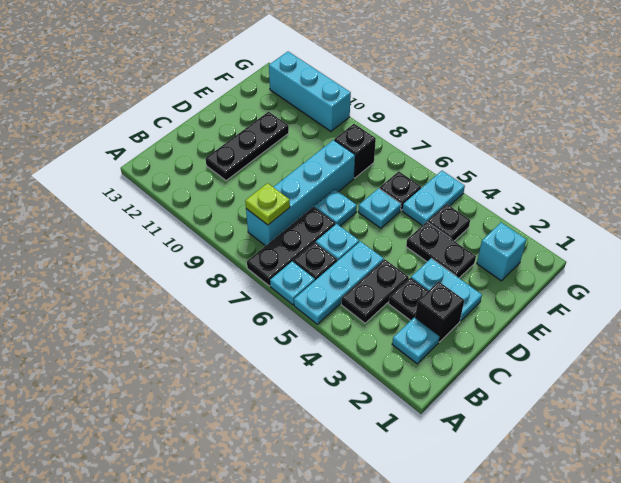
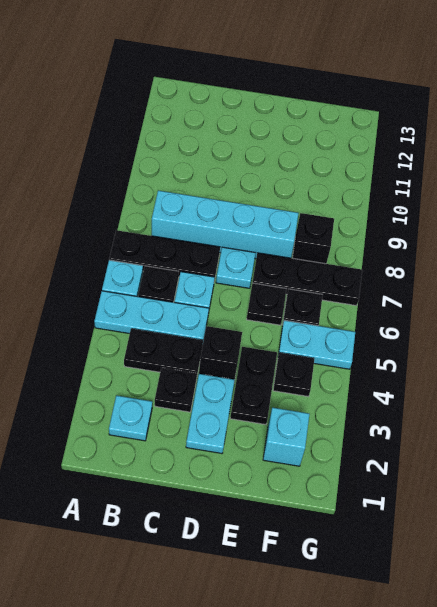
lime 1x1 plate [245,183,290,225] -> none
black 1x1 brick [415,281,464,342] -> black 1x1 brick moved to [199,326,242,380]
black 1x3 plate [205,112,289,181] -> black 1x3 plate moved to [252,253,362,306]
cyan 1x1 plate [358,188,401,228] -> black 1x1 plate [247,283,287,325]
cyan 1x3 brick [269,52,351,131] -> none

